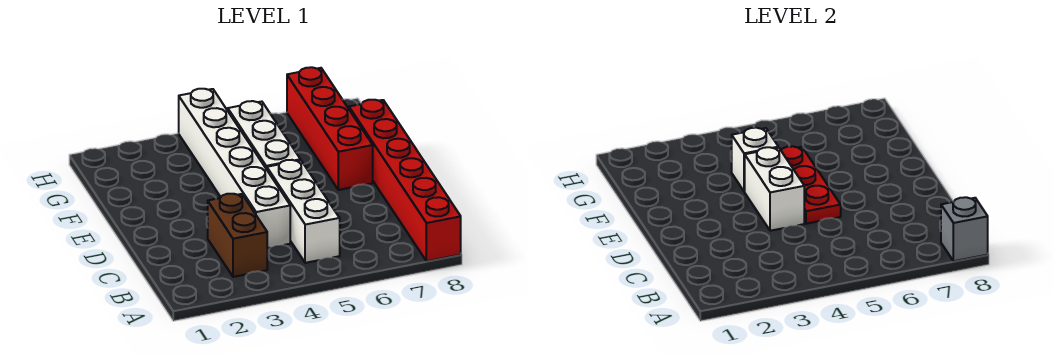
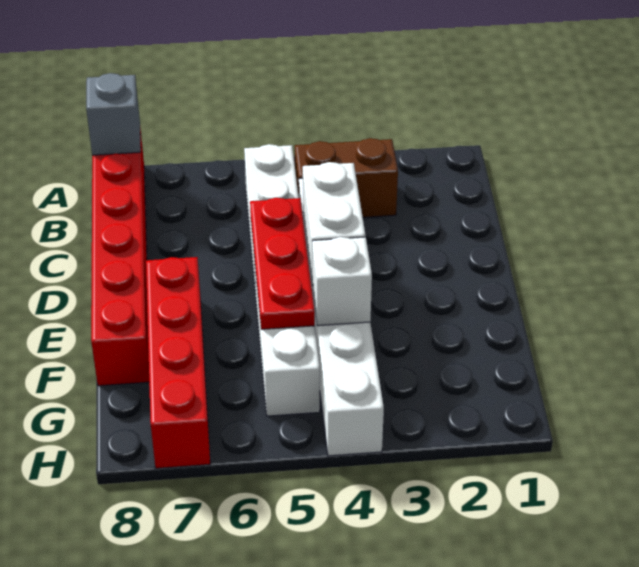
brown 1x2 brick [208,194,267,277] -> brown 1x2 brick turned to [295,138,398,217]

